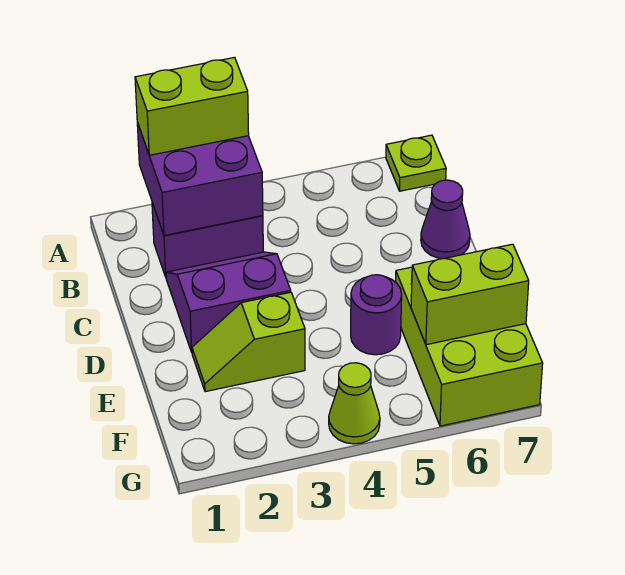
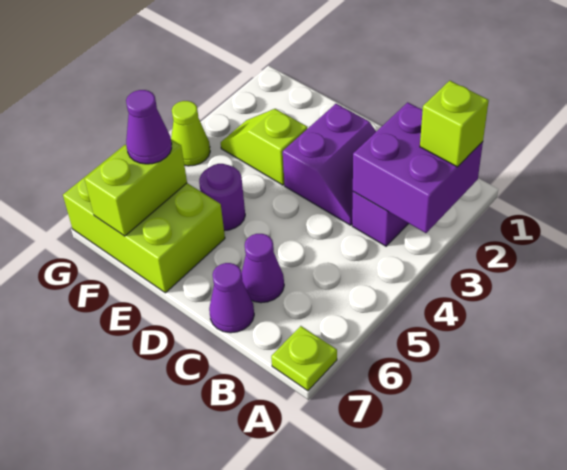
lime 1x2 brick [135,57,249,155] -> lime 1x1 brick [420,81,489,167]
none -> purple 1x1 cone [242,234,284,303]
lime 1x2 slope [192,292,305,392] -> lime 1x2 slope turned to [221,109,307,185]
none -> purple 1x1 cone [126,90,172,164]

